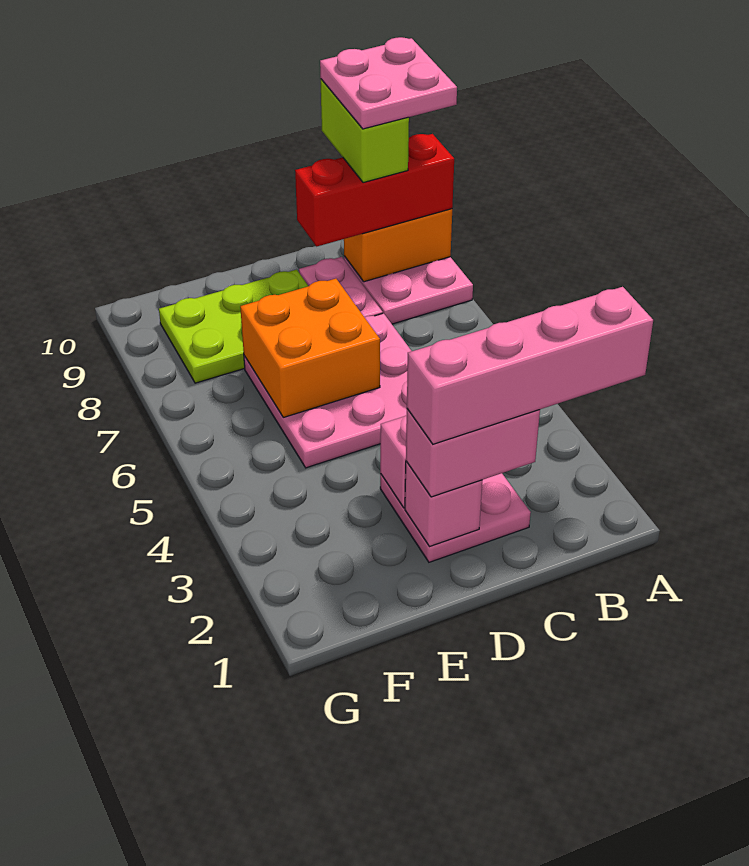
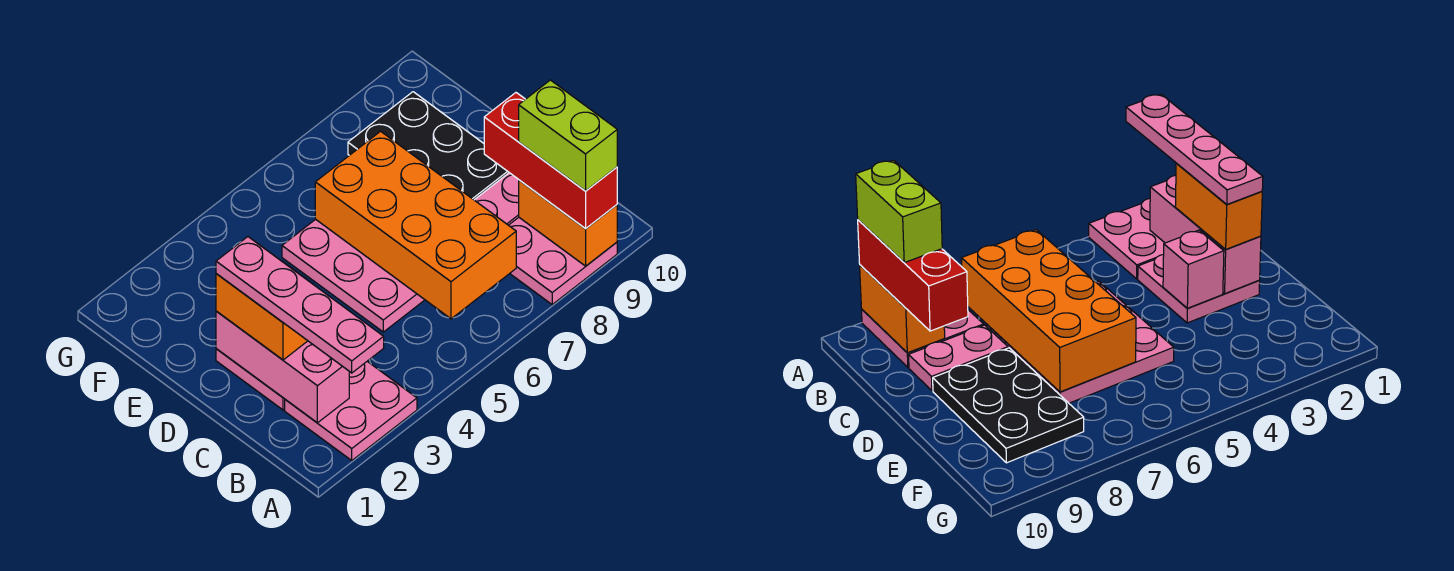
pink 1x4 brick [407,287,653,444] -> pink 1x4 plate [216,237,384,373]
pink 2x2 plate [320,37,457,129] -> pink 2x2 plate moved to [285,361,417,460]
lime 1x2 brick [320,79,409,183] -> lime 1x2 brick turned to [519,80,617,191]
pink 1x2 brick [406,409,540,497] -> orange 1x2 brick [216,274,307,360]
pink 1x1 brick [405,461,482,547] -> pink 1x3 brick [216,311,349,423]
orange 2x2 brick [240,279,380,417] -> orange 2x4 brick [315,131,516,319]
lime 2x3 plate [159,270,308,383] -> black 2x3 plate [348,92,509,200]

